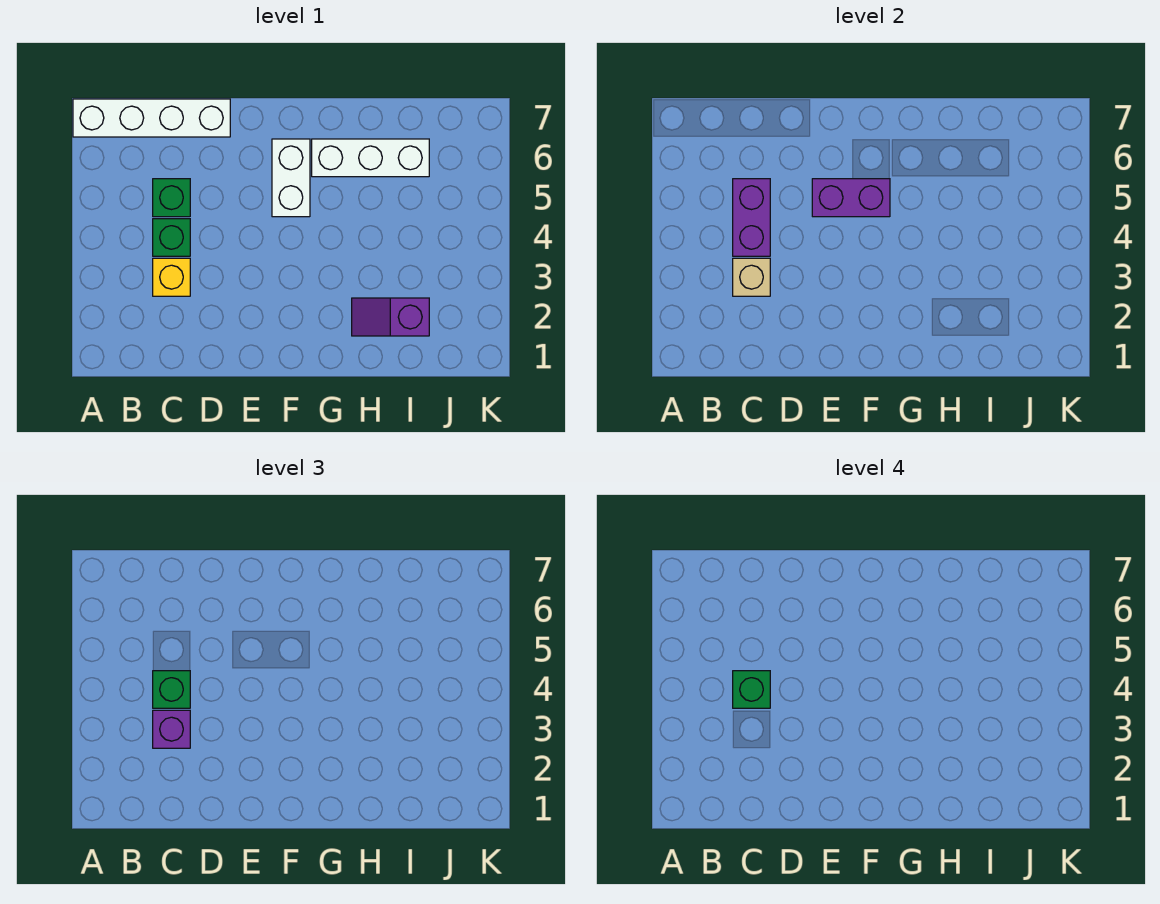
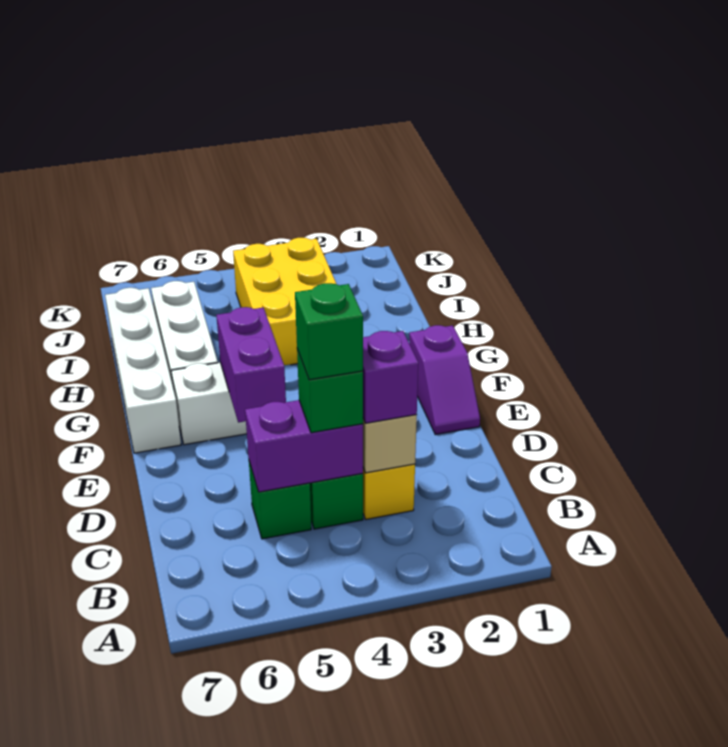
white 1x4 brick [73,99,230,137] -> white 1x4 brick moved to [105,288,181,453]
purple 1x2 slope [352,298,429,336] -> purple 1x2 slope moved to [409,325,480,435]
none -> yellow 2x3 brick [233,238,336,365]

